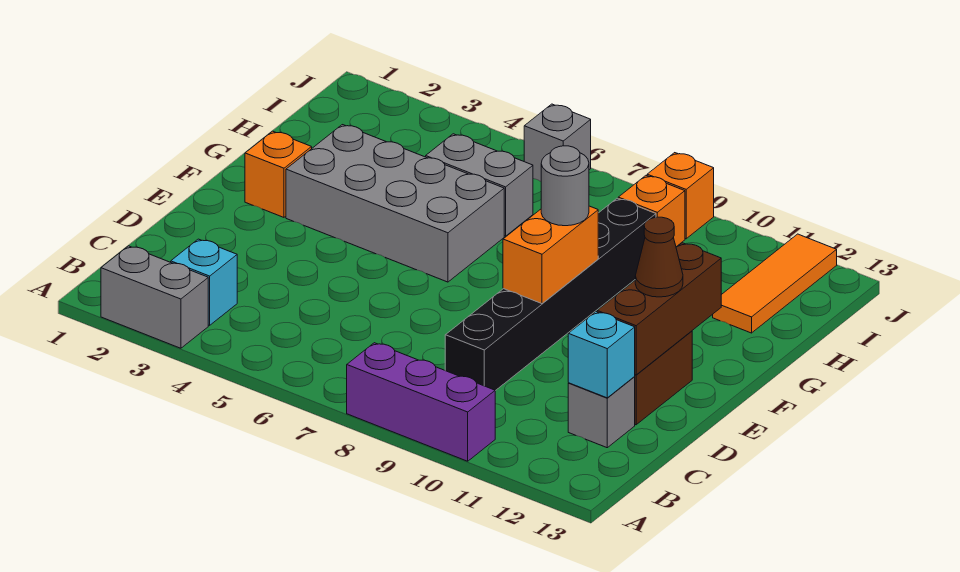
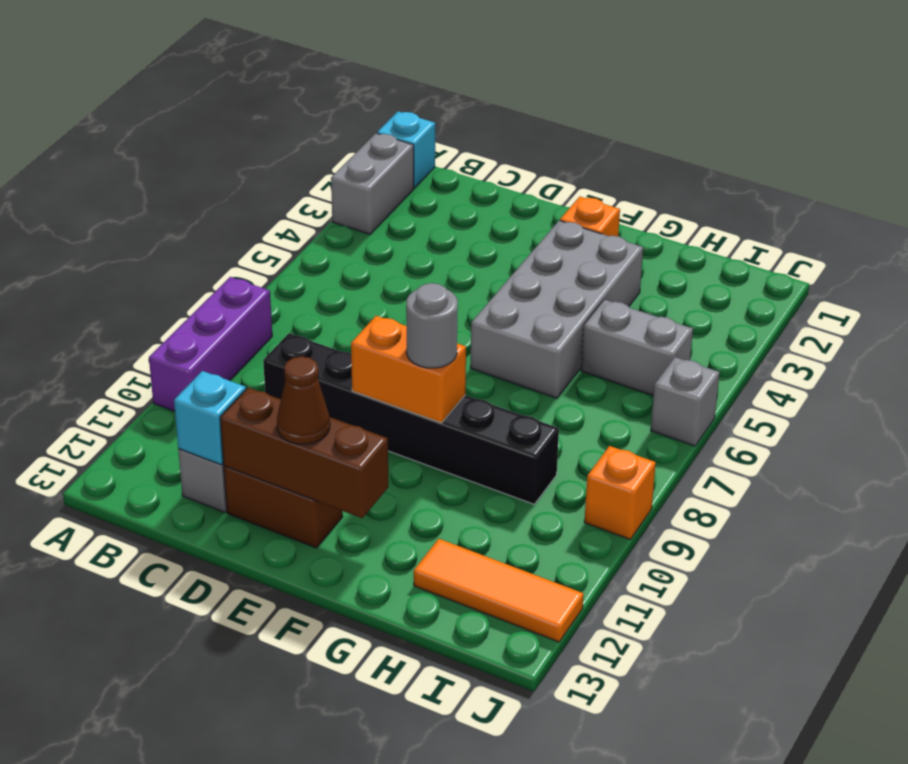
cyan 1x1 brick [171,239,237,325] -> cyan 1x1 brick moved to [377,111,435,188]
grey 1x2 brick [426,134,533,236] -> grey 1x2 brick turned to [581,300,693,396]
orange 1x1 brick [618,176,685,247] -> none

